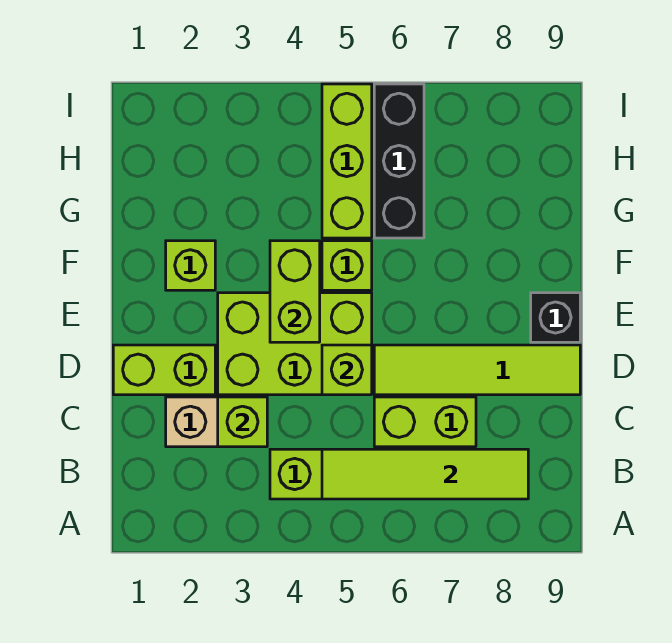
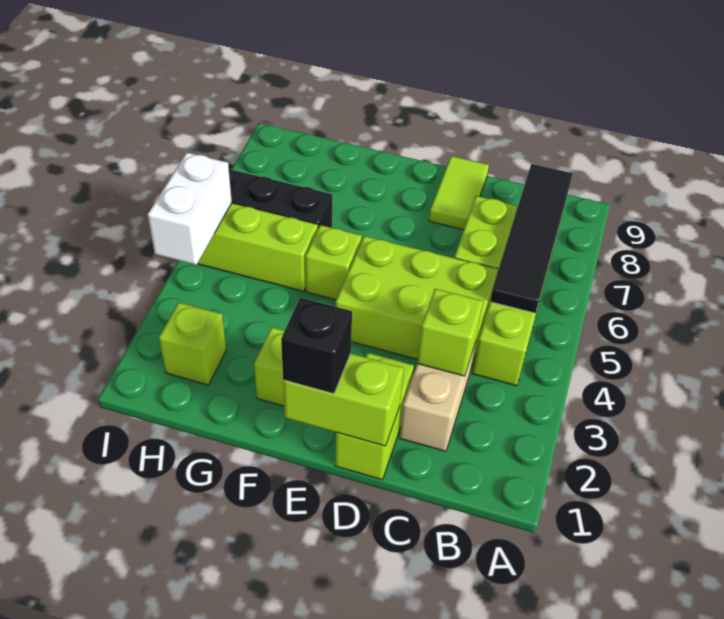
lime 1x4 tile [322,449,528,499] -> black 1x4 tile [490,164,573,313]
lime 2x3 brick [218,293,372,395] -> lime 2x3 brick turned to [335,236,498,371]
lime 1x1 brick [322,345,372,395] -> lime 1x1 brick moved to [159,303,226,385]
lime 1x4 tile [374,345,580,395] -> lime 1x2 tile [429,156,489,230]
lime 1x2 brick [270,241,320,342] -> lime 1x2 brick moved to [283,354,404,446]
black 1x1 brick [531,293,580,342] -> black 1x1 brick moved to [281,298,352,394]
none -> white 1x2 brick [148,153,232,265]

